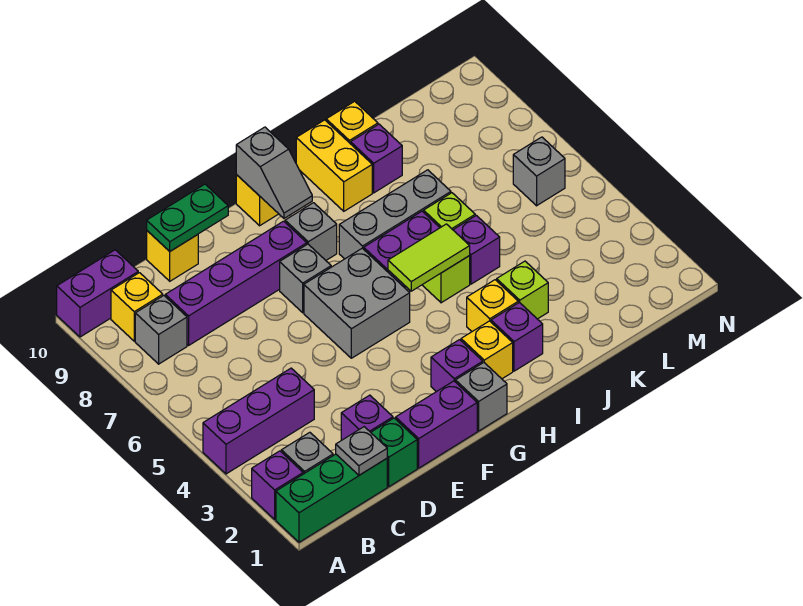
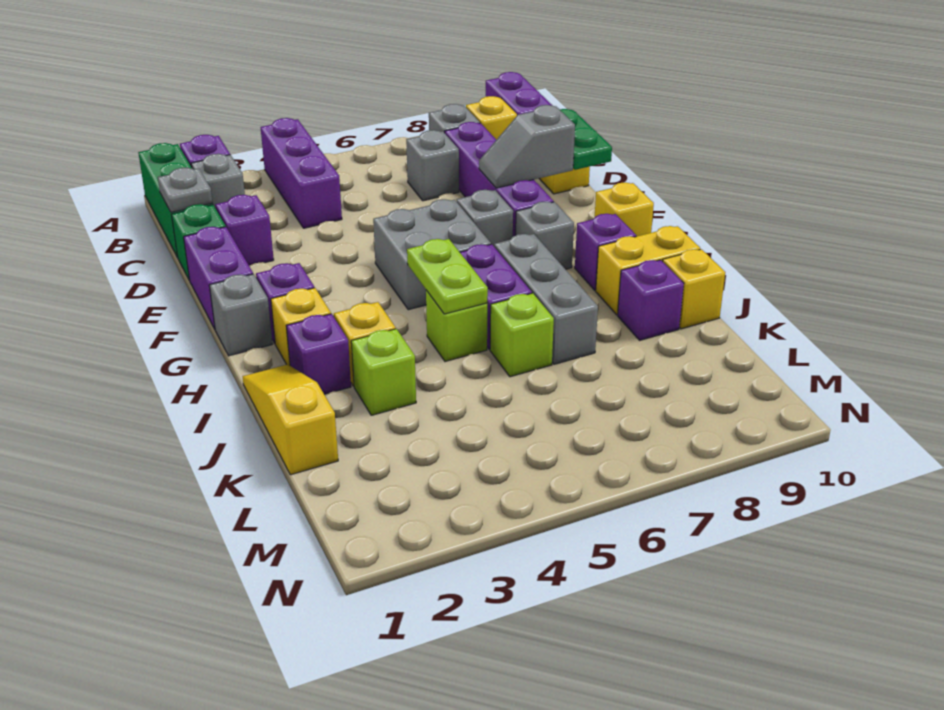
grey 1x2 slope [236,127,312,218] -> grey 1x2 slope moved to [479,105,575,188]
lime 1x2 tile [388,224,470,291] -> lime 1x2 plate [407,239,488,314]
none -> yellow 1x3 slope [243,364,338,475]
purple 1x1 brick [454,215,500,284] -> purple 1x1 brick moved to [575,214,636,290]
grey 1x1 brick [513,137,565,206] -> grey 1x1 brick moved to [406,130,459,201]

